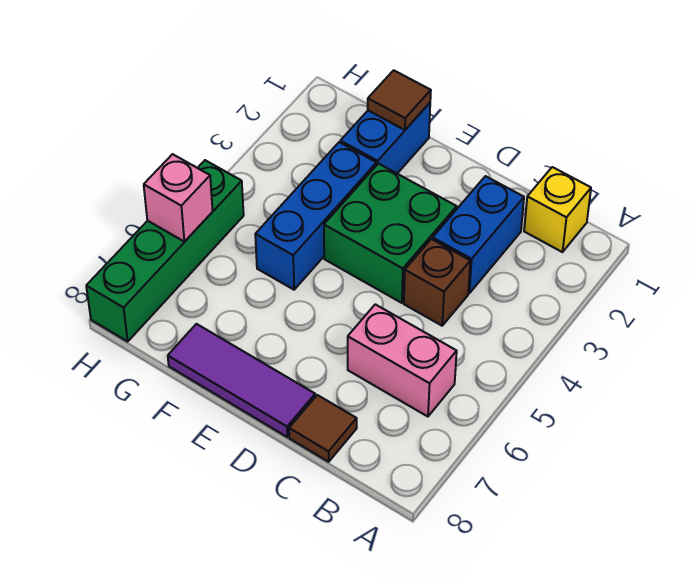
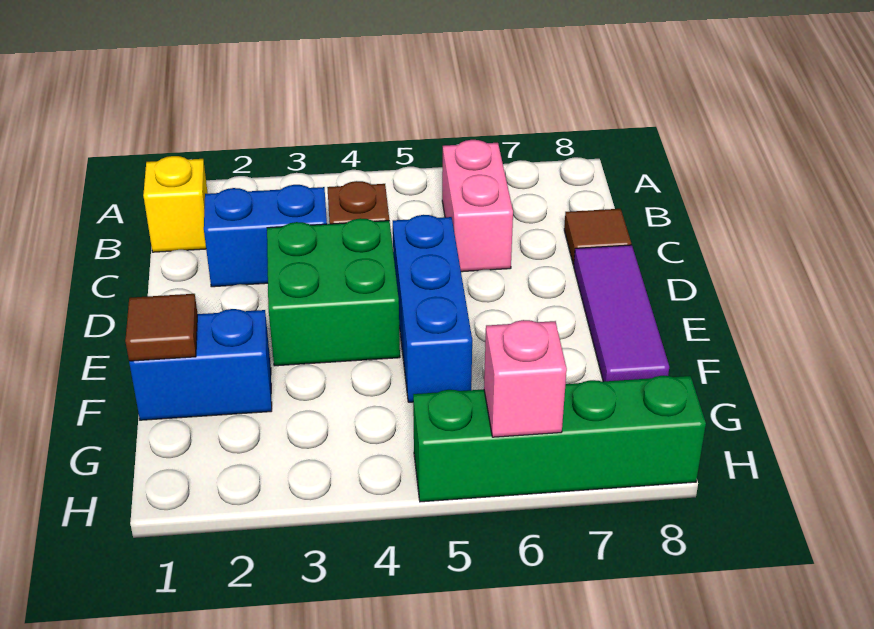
blue 1x3 brick [255,142,376,290] -> blue 1x3 brick turned to [393,215,472,402]

